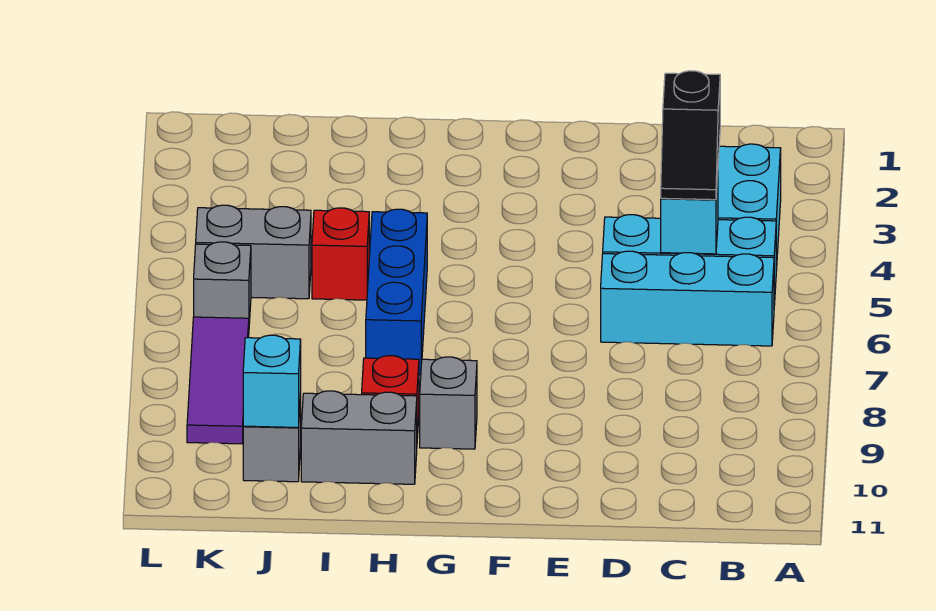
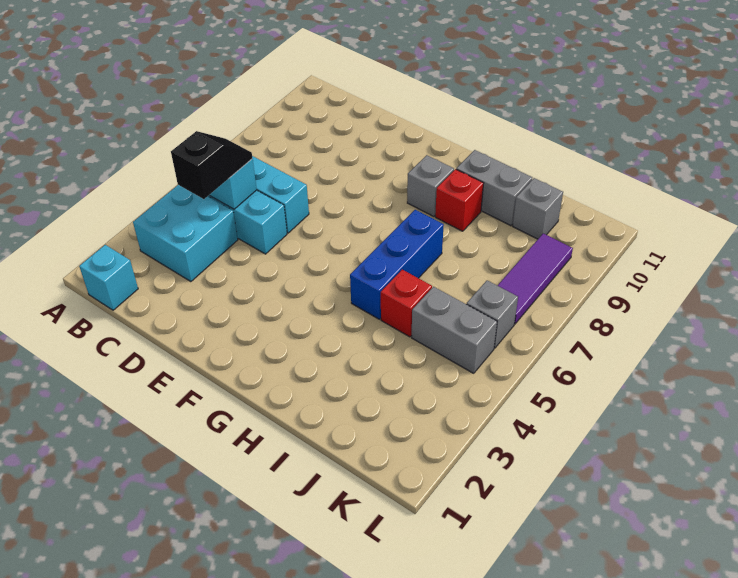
cyan 1x1 brick [243,335,301,428] -> cyan 1x1 brick moved to [79,245,138,310]

